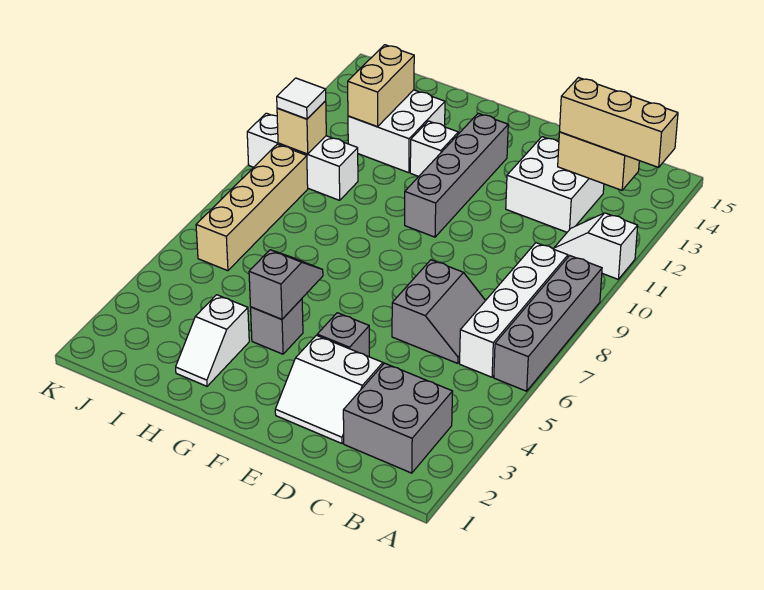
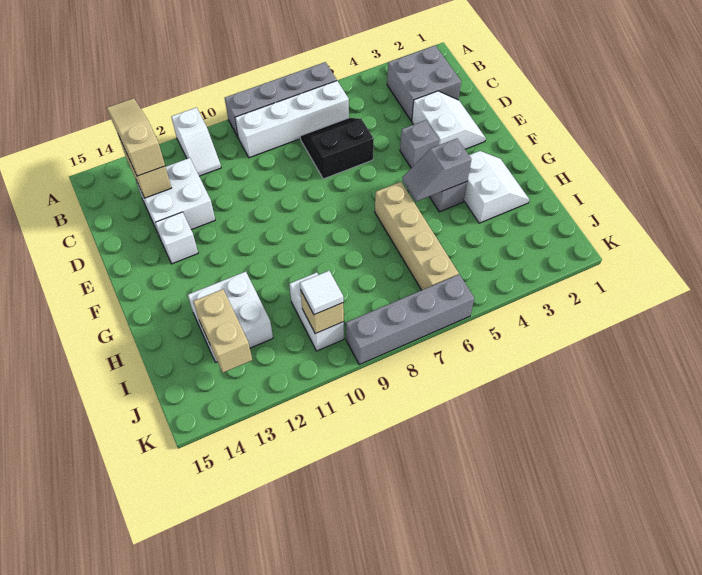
tan 1x3 brick [560,78,678,167] -> tan 1x3 slope [107,98,165,176]
grey 2x2 slope [392,260,486,363] -> black 2x2 slope [300,118,374,179]
grey 1x4 brick [405,113,508,237] -> grey 1x4 brick moved to [346,274,474,365]
white 1x1 brick [410,121,458,176] -> white 1x1 brick moved to [155,212,198,264]
white 1x2 slope [176,295,249,386] -> white 2x2 slope [464,151,529,223]
white 1x3 brick [247,113,358,200] -> white 1x2 brick [289,273,344,351]
tan 1x2 brick [348,45,414,127] -> tan 1x2 brick turned to [193,289,252,373]
tan 1x4 brick [196,144,308,271] -> tan 1x4 brick turned to [375,182,459,290]

